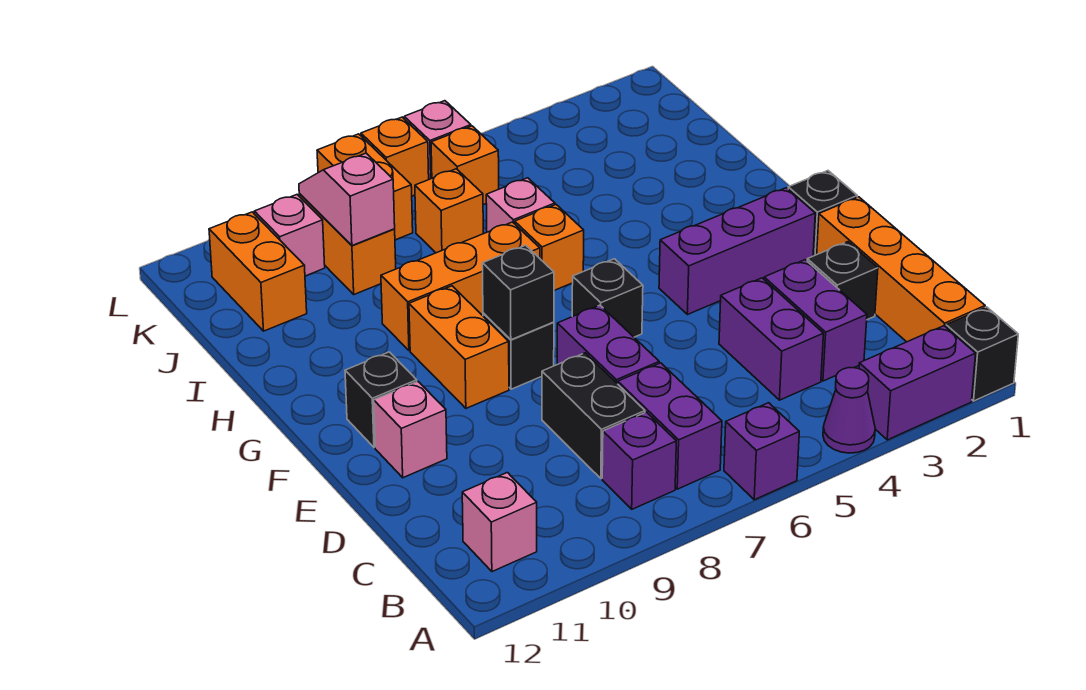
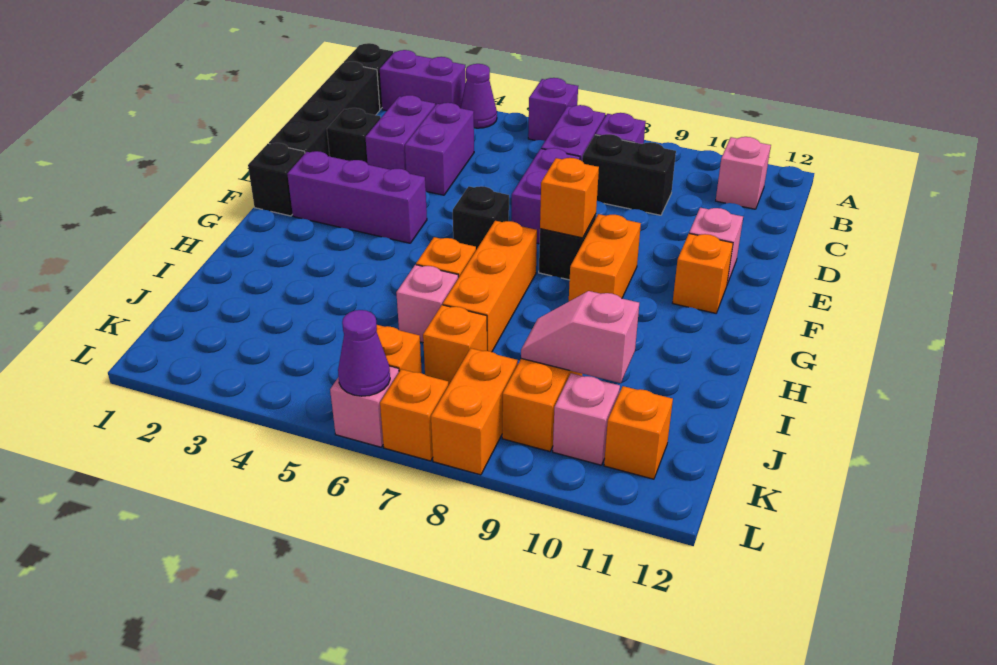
orange 1x4 brick [817,197,985,342] -> black 1x4 brick [269,62,380,156]
black 1x2 brick [542,353,645,479] -> black 1x2 brick turned to [582,134,676,215]
black 1x1 brick [482,245,554,340] -> orange 1x1 brick [540,158,599,238]
black 1x1 brick [345,352,417,447] -> orange 1x1 brick [673,233,733,313]
orange 1x3 brick [381,222,540,351] -> orange 1x3 brick turned to [443,221,537,352]
pink 1x2 slope [299,153,395,246] -> pink 1x2 slope turned to [521,291,639,383]
orange 1x2 brick [209,212,307,331] -> orange 1x1 brick [604,386,673,479]
none -> purple 1x1 cone [338,310,390,396]

